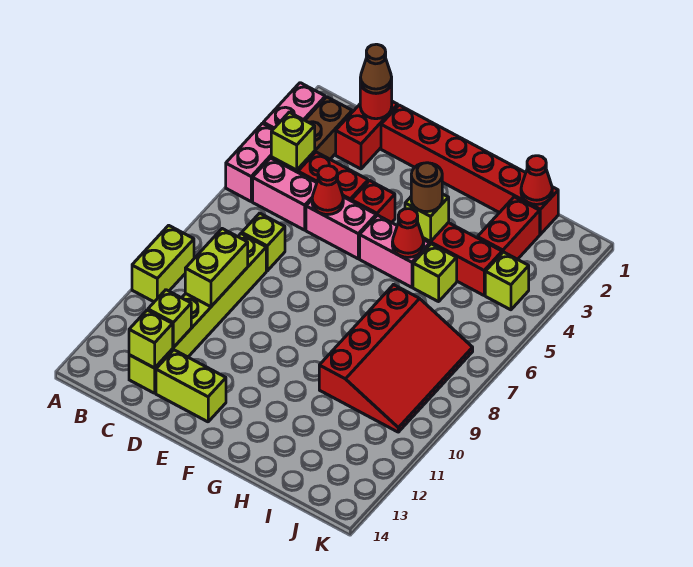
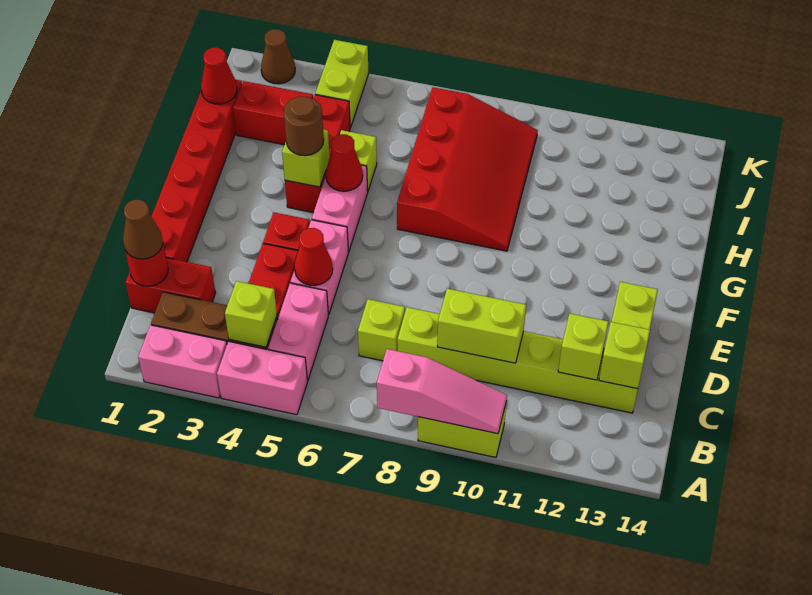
none -> pink 1x3 slope [377,349,507,434]
red 3x4 slope [319,285,473,432] -> red 3x4 slope turned to [397,87,538,251]
lime 1x1 brick [485,252,529,310] -> lime 1x2 brick [315,40,368,127]
none -> brown 1x1 cone [261,29,295,84]

